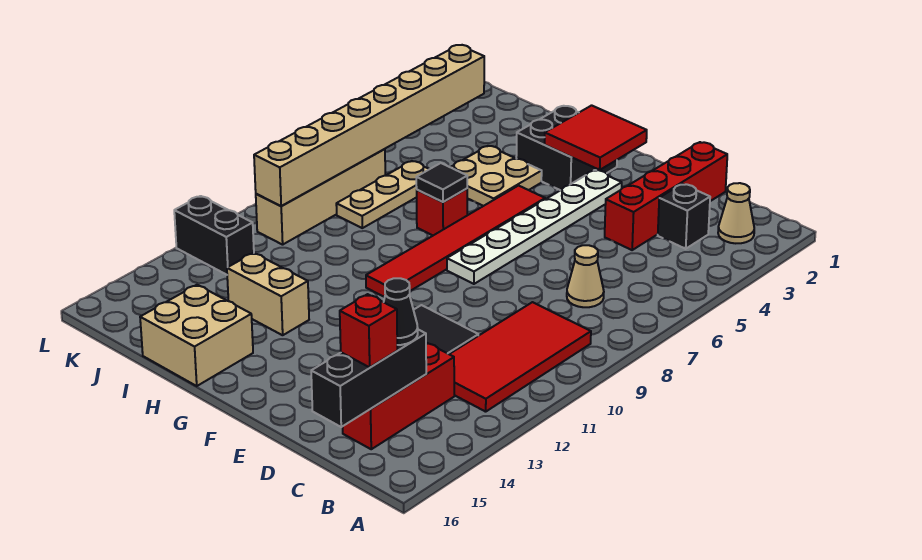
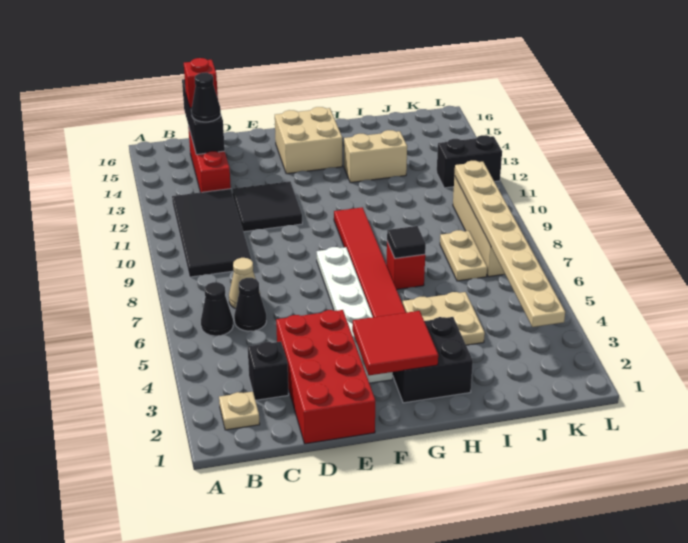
tan 1x1 cone [718,183,754,243] -> tan 1x1 plate [219,392,260,430]
none -> black 1x1 cone [201,282,233,336]
red 2x4 tile [449,302,591,412] -> black 2x4 tile [172,189,251,277]
none -> black 1x1 cone [234,278,266,331]
red 1x4 brick [605,142,727,250] -> red 2x4 brick [276,310,375,444]
tan 2x2 brick [140,285,253,386] -> tan 2x2 brick moved to [275,107,342,174]
tan 1x3 plate [336,161,429,228] -> tan 1x2 plate [440,230,487,281]
tan 1x8 brick [254,45,484,206] -> tan 1x8 plate [454,161,565,327]

